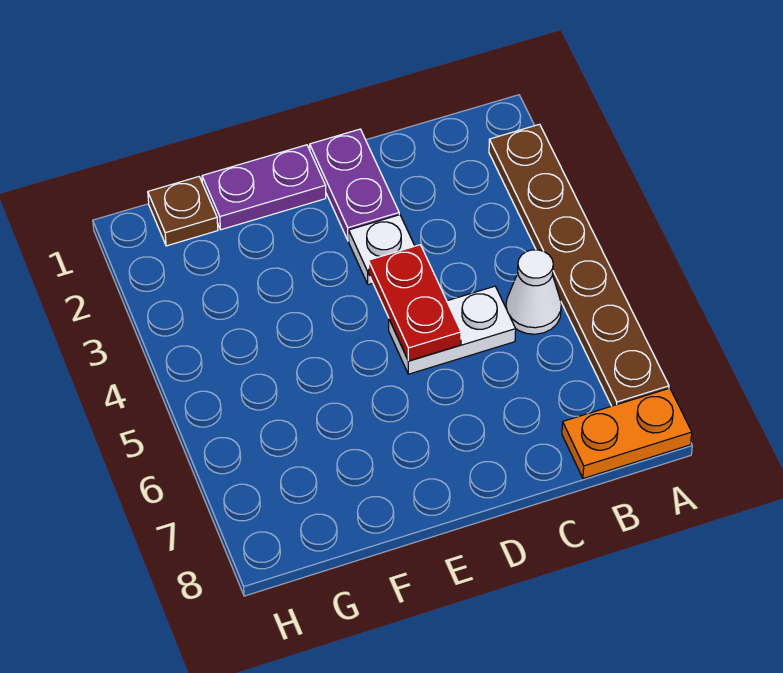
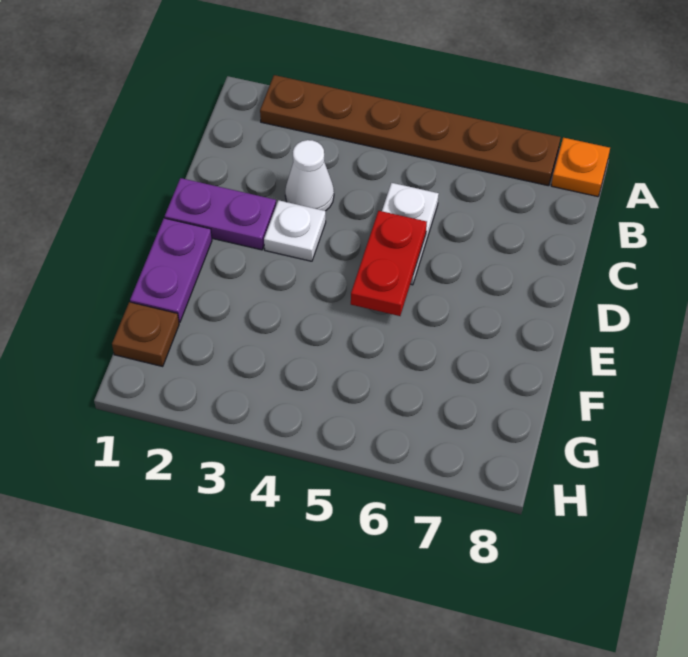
orange 1x2 plate [562,388,692,479] -> orange 1x1 plate [551,138,610,197]
white 1x1 cone [506,250,561,334] -> white 1x1 cone moved to [285,140,334,211]
red 1x2 plate [369,245,461,361] -> red 1x2 plate turned to [351,211,427,316]

